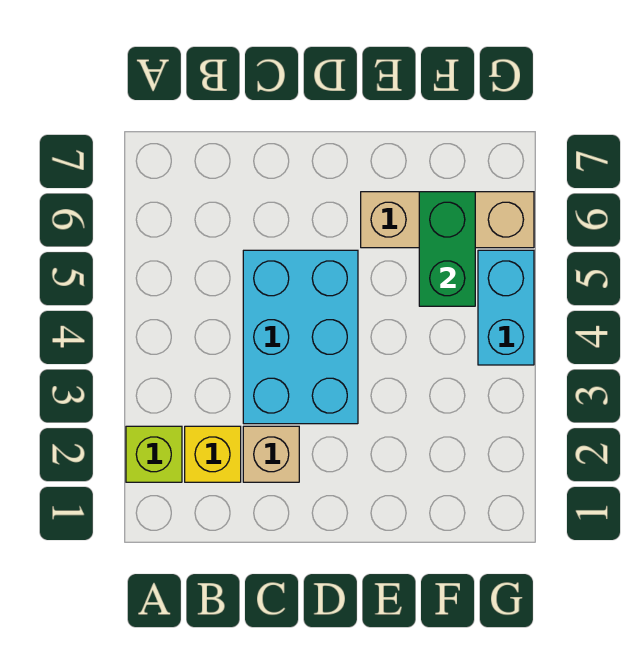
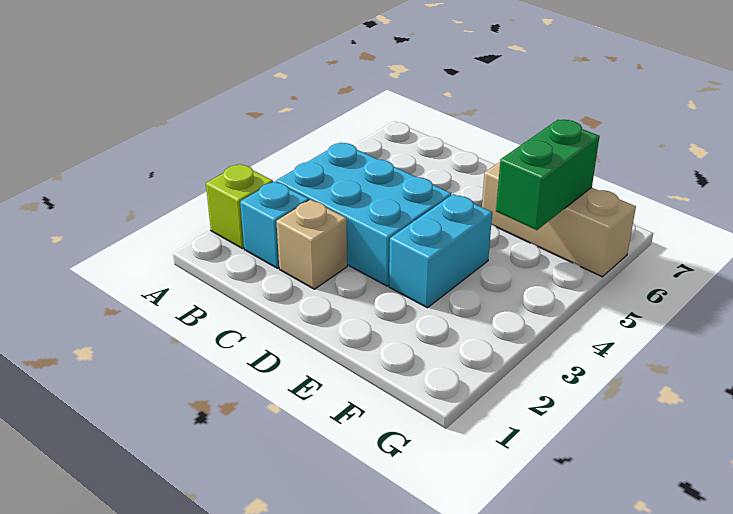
yellow 1x1 brick [185,426,241,482] -> cyan 1x1 brick [240,181,309,268]
cyan 2x3 brick [243,250,358,424] -> cyan 2x3 brick turned to [276,143,451,286]
cyan 1x2 brick [478,250,534,365] -> cyan 1x2 brick moved to [389,194,492,308]

